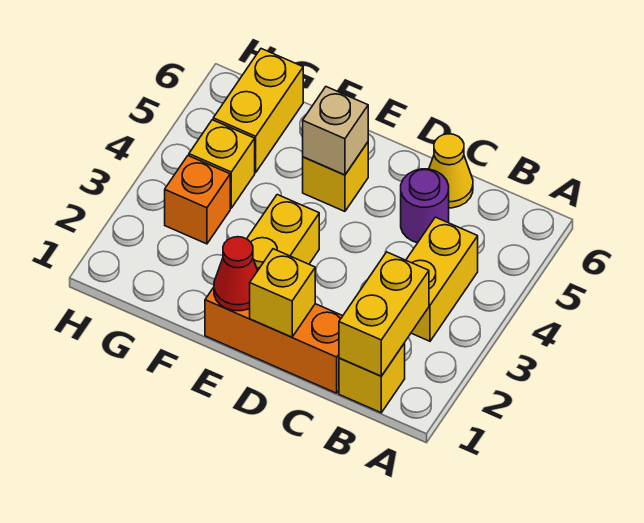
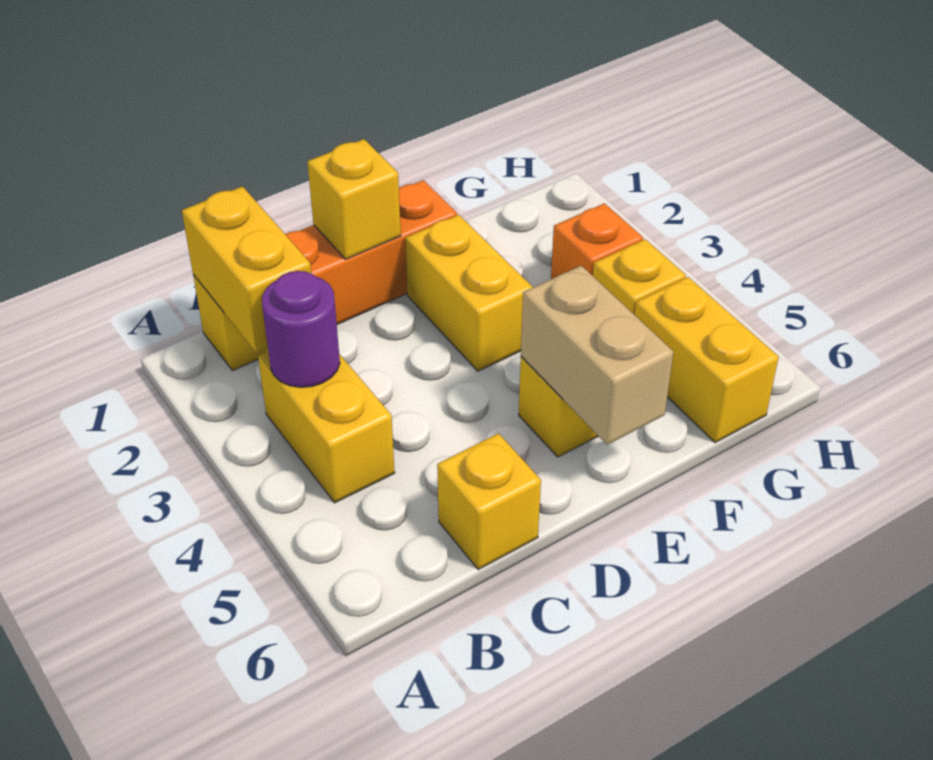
purple 1x1 round brick [401,169,449,243] -> purple 1x1 round brick moved to [262,271,340,387]
yellow 1x1 cone [429,134,473,208] -> yellow 1x1 brick [437,433,541,569]
red 1x1 cone [214,237,257,311] -> none
tan 1x1 brick [303,87,368,175] -> tan 1x2 brick [521,266,673,445]

